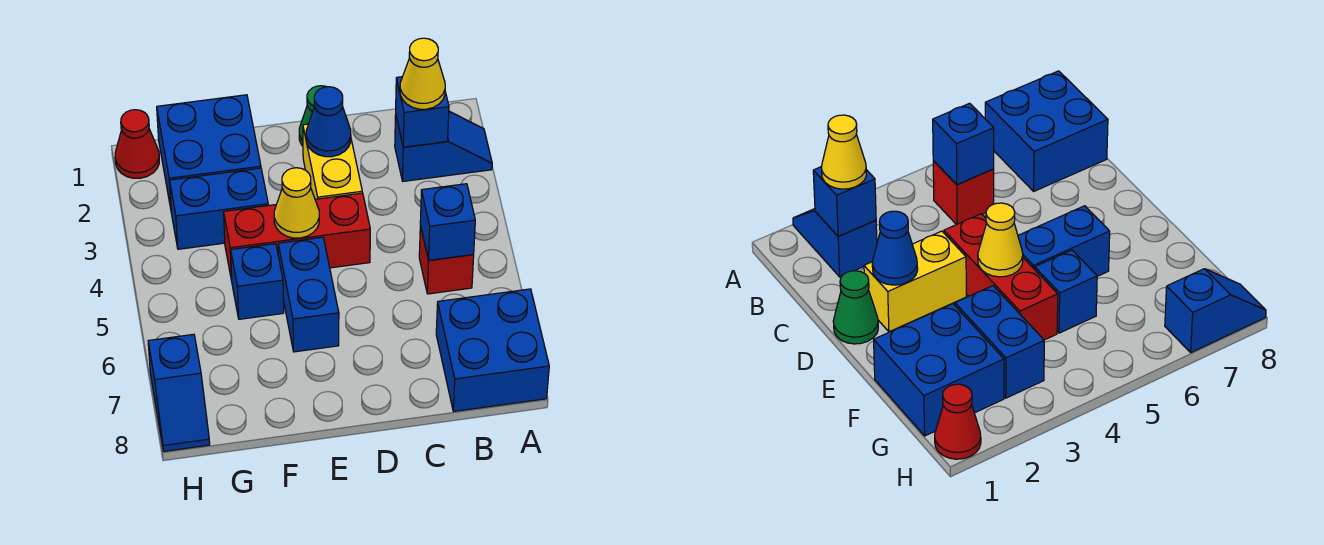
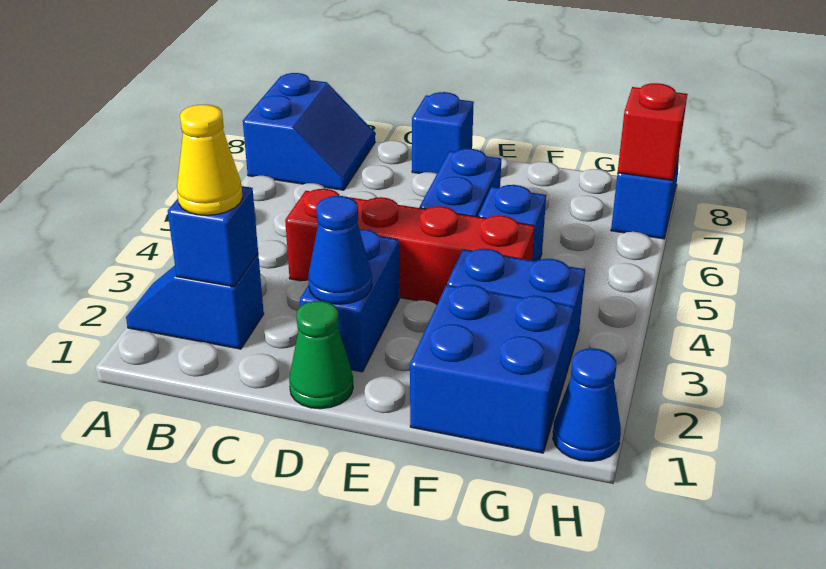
blue 2x2 brick [436,289,549,411] -> blue 2x2 slope [243,73,375,190]
red 1x1 brick [419,225,474,294] -> red 1x1 brick moved to [618,83,687,180]
blue 1x1 brick [420,184,475,260] -> blue 1x1 brick moved to [412,92,474,174]
yellow 1x2 brick [303,124,362,199] -> blue 1x2 brick [300,229,399,372]
red 1x3 brick [224,193,370,281] -> red 1x4 brick [285,189,534,304]
yellow 1x1 cone [274,168,319,238] -> none
red 1x1 cone [115,110,159,178] -> blue 1x1 cone [553,348,621,461]

